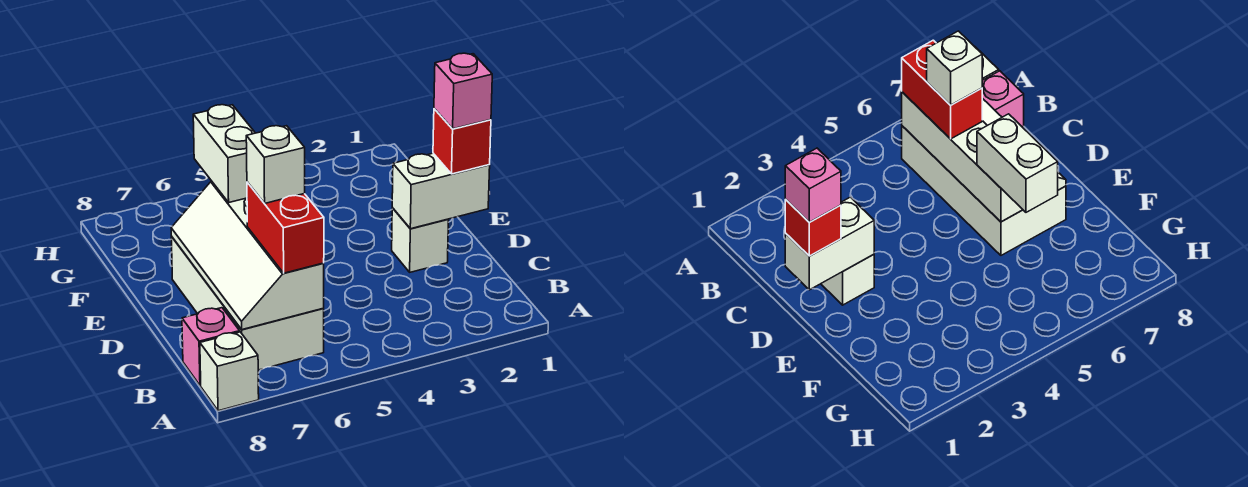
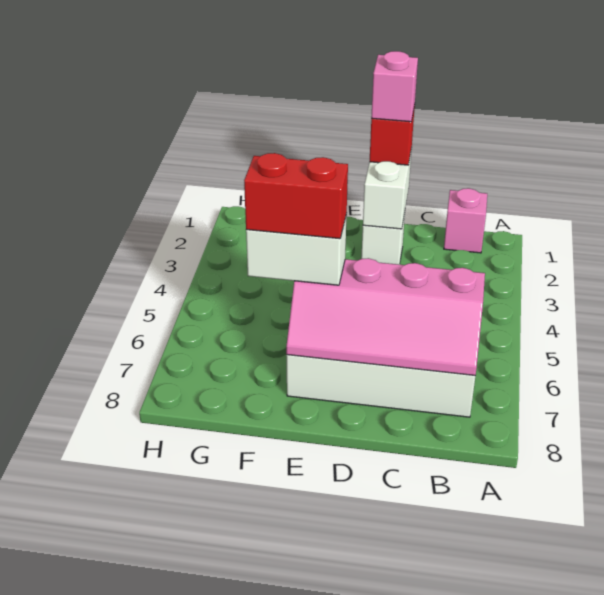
white 1x1 brick [200,332,259,411] -> none
white 2x4 slope [171,182,324,330] -> pink 2x4 slope [286,258,485,376]
red 1x2 brick [247,182,324,273] -> red 1x2 brick moved to [244,153,348,239]
pink 1x1 brick [182,308,240,386] -> pink 1x1 brick moved to [444,188,487,253]
white 1x1 brick [246,126,305,203] -> none

